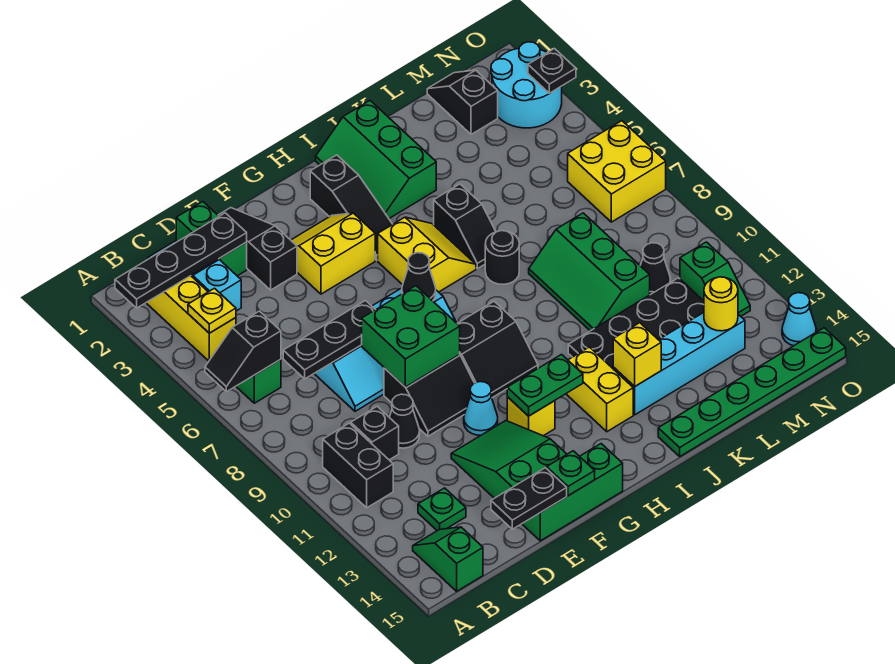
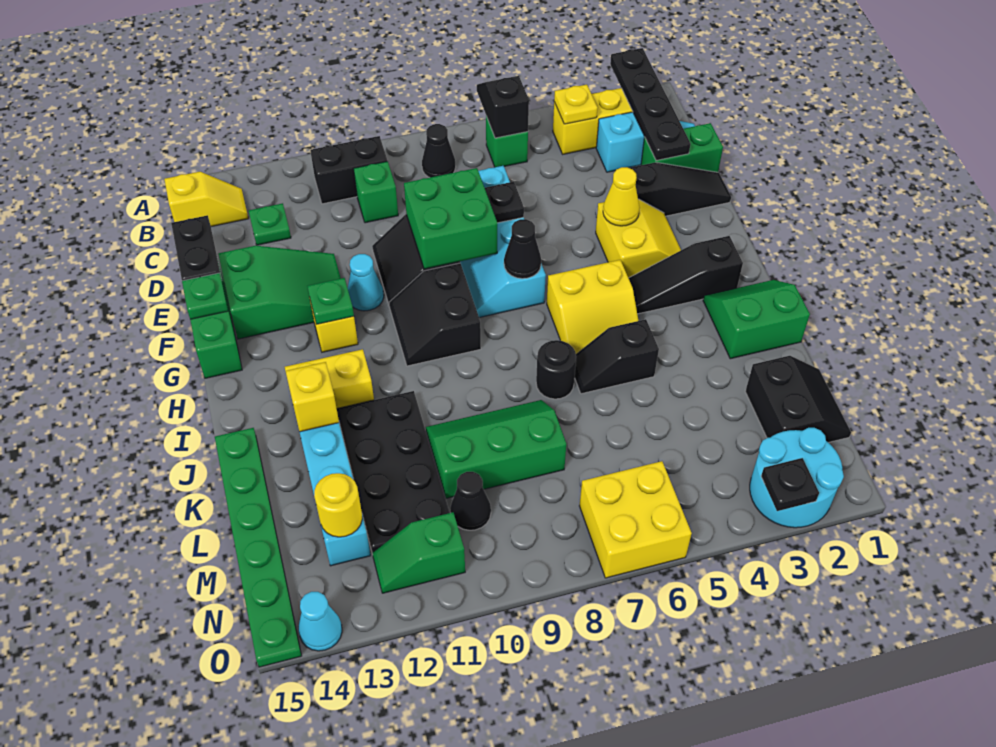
green 1x2 slope [413,527,483,591] -> yellow 1x2 slope [164,172,248,227]
black 1x3 plate [283,301,375,379] -> black 1x1 plate [485,182,524,223]
black 1x1 brick [351,406,399,460] -> green 1x1 brick [354,161,398,223]
black 1x1 cone [389,394,420,448] -> black 1x1 cone moved to [422,124,456,178]
none -> yellow 1x1 cone [603,167,640,226]
green 1x2 plate [507,355,583,416] -> green 1x1 plate [307,278,354,324]
green 2x3 slope [316,101,436,219] -> green 2x2 slope [703,280,810,359]
black 1x2 slope [427,70,498,134] -> black 2x2 slope [745,356,851,443]

